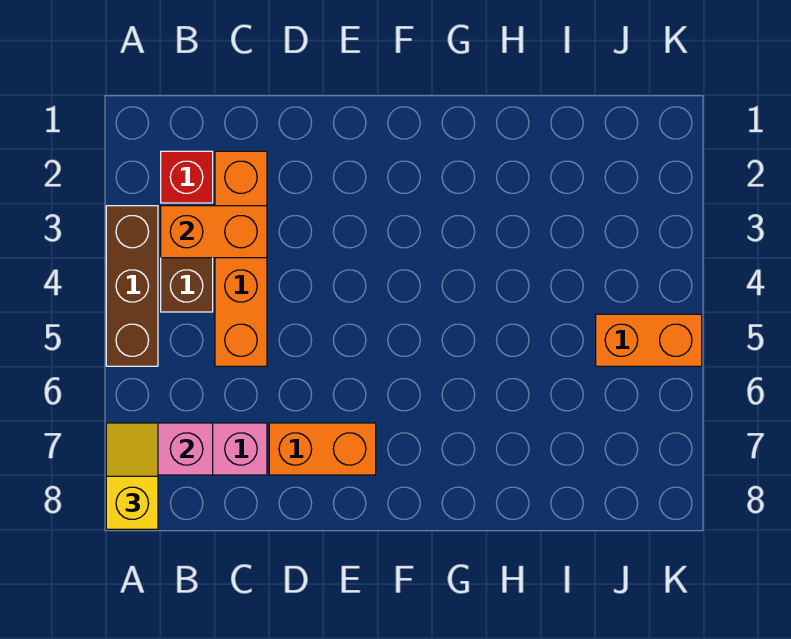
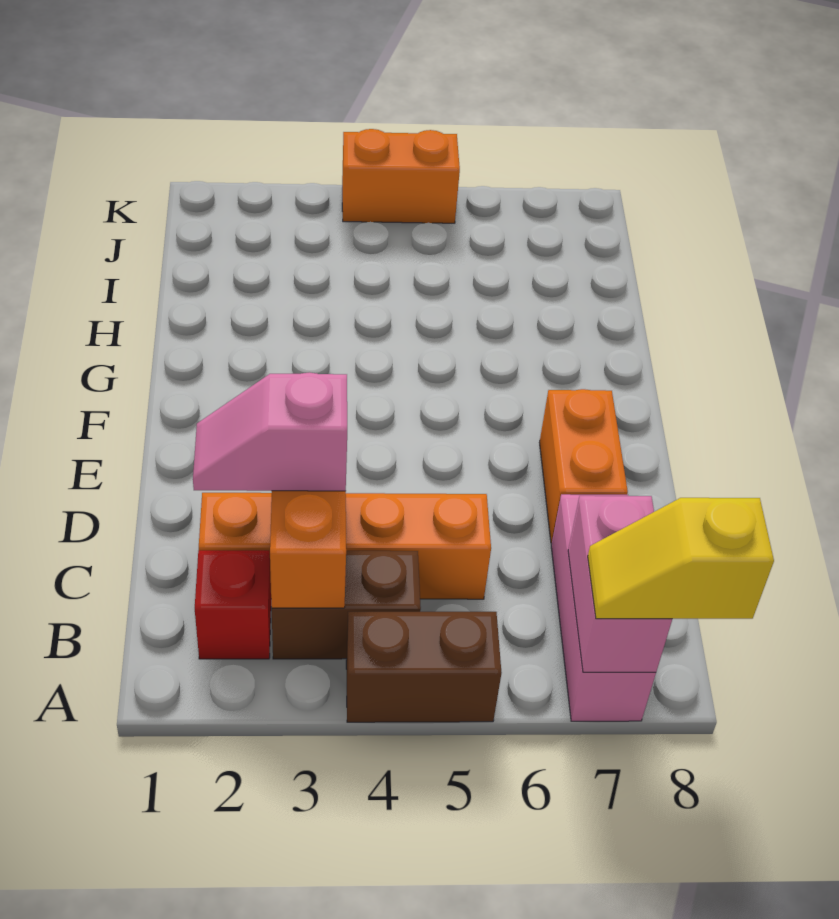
brown 1x3 brick [106,206,158,366] -> brown 1x2 brick [346,612,502,722]
none -> pink 1x2 slope [193,372,347,491]
orange 1x2 brick [596,314,702,366] -> orange 1x2 brick turned to [342,129,460,223]

